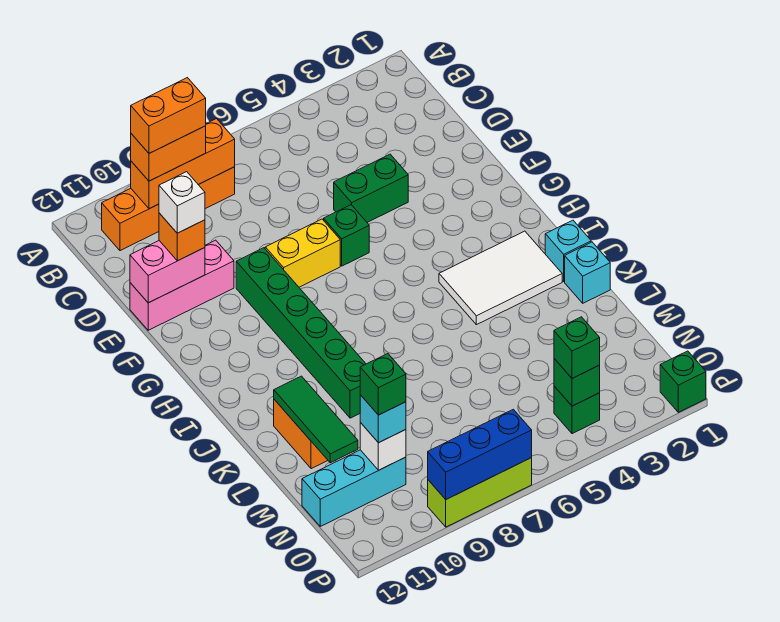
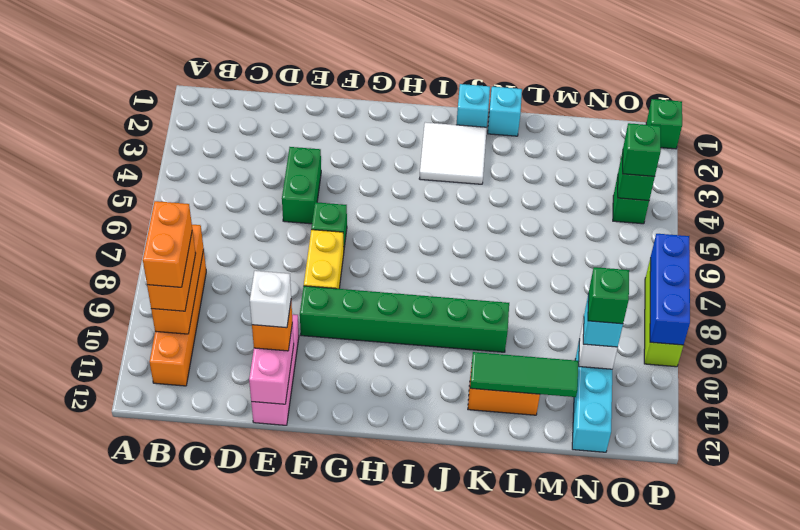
white 2x3 tile [439,231,562,325] -> white 2x2 tile [419,122,487,184]

